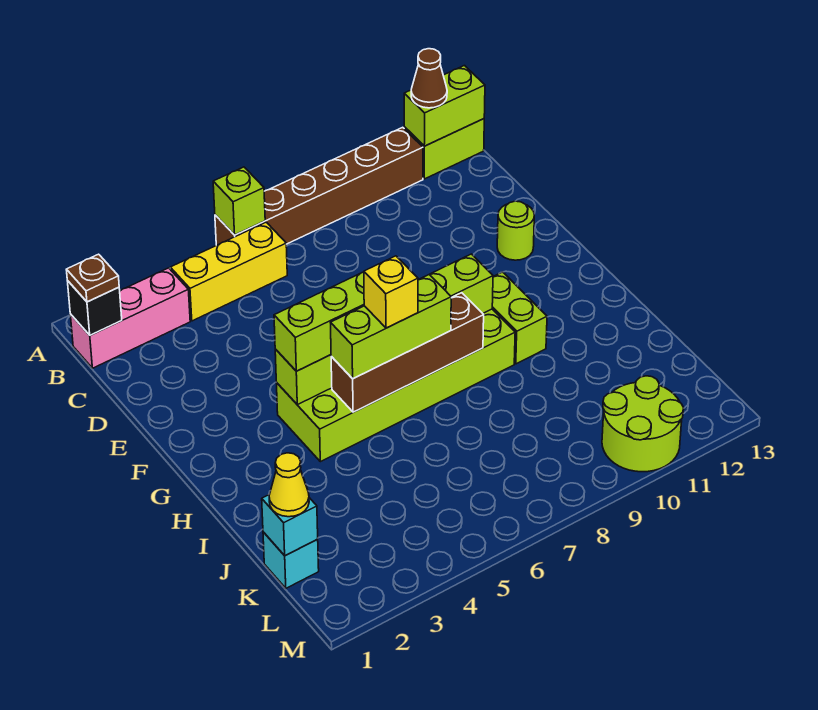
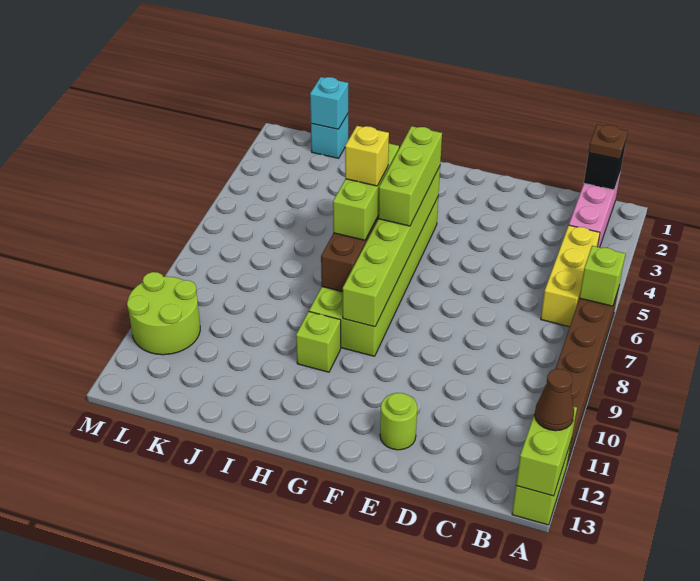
lime 1x2 brick [492,272,547,364] -> lime 1x1 brick [296,312,341,372]
yellow 1x1 cone [269,453,309,517] -> none

